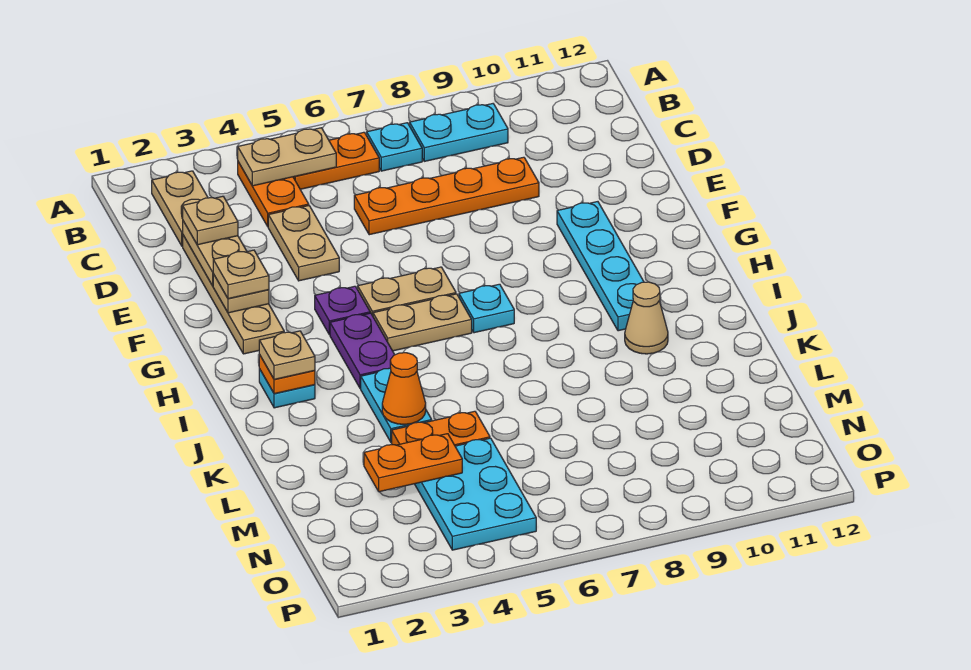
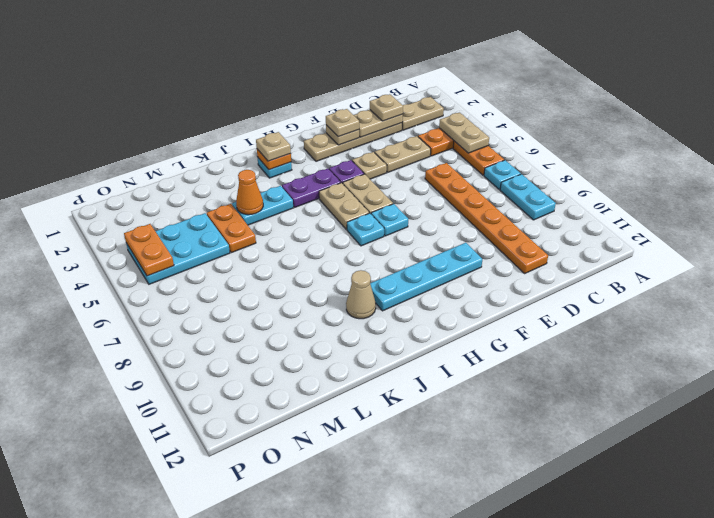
orange 1x4 plate [354,157,539,235] -> orange 1x6 plate [425,163,548,273]
none -> tan 1x1 plate [352,152,387,179]
none -> cyan 1x1 plate [371,204,408,236]
orange 1x2 plate [364,434,462,492] -> orange 1x2 plate moved to [124,224,174,276]

